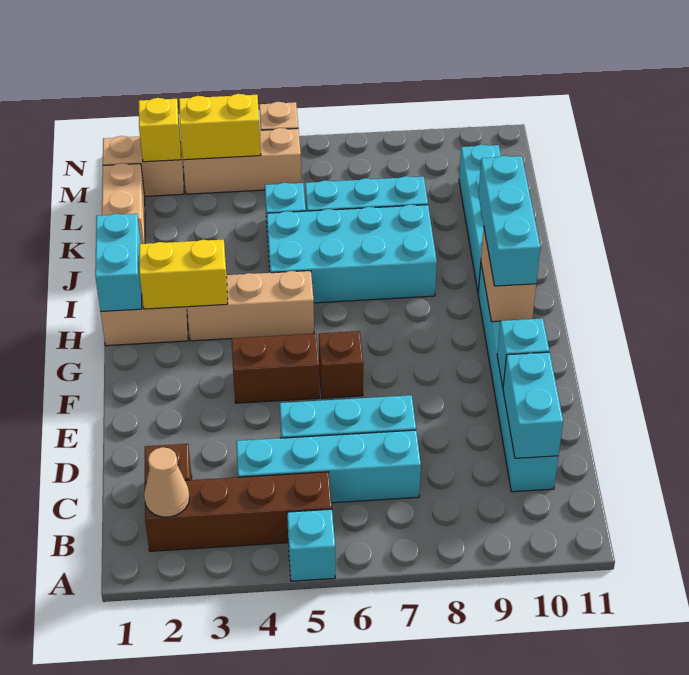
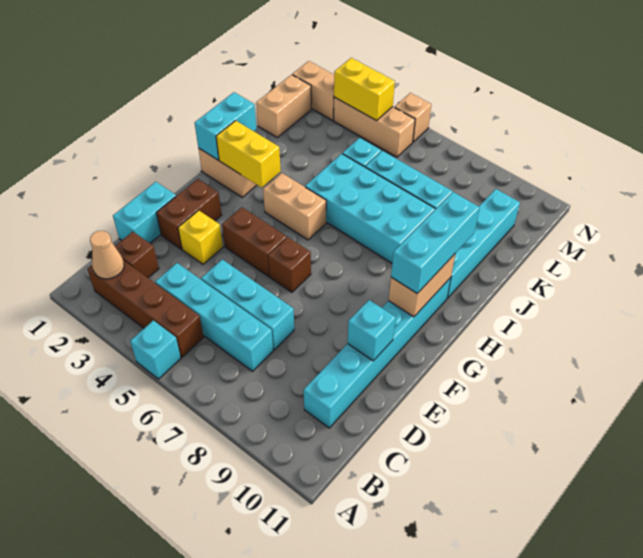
cyan 1x2 brick [503,352,563,458] -> cyan 1x2 brick moved to [113,182,176,243]
none -> brown 1x2 brick [157,179,222,249]
tan 1x3 brick [187,271,314,341] -> tan 1x2 brick [263,173,326,240]
yellow 1x1 brick [139,98,181,162] -> yellow 1x1 brick moved to [178,210,223,264]

